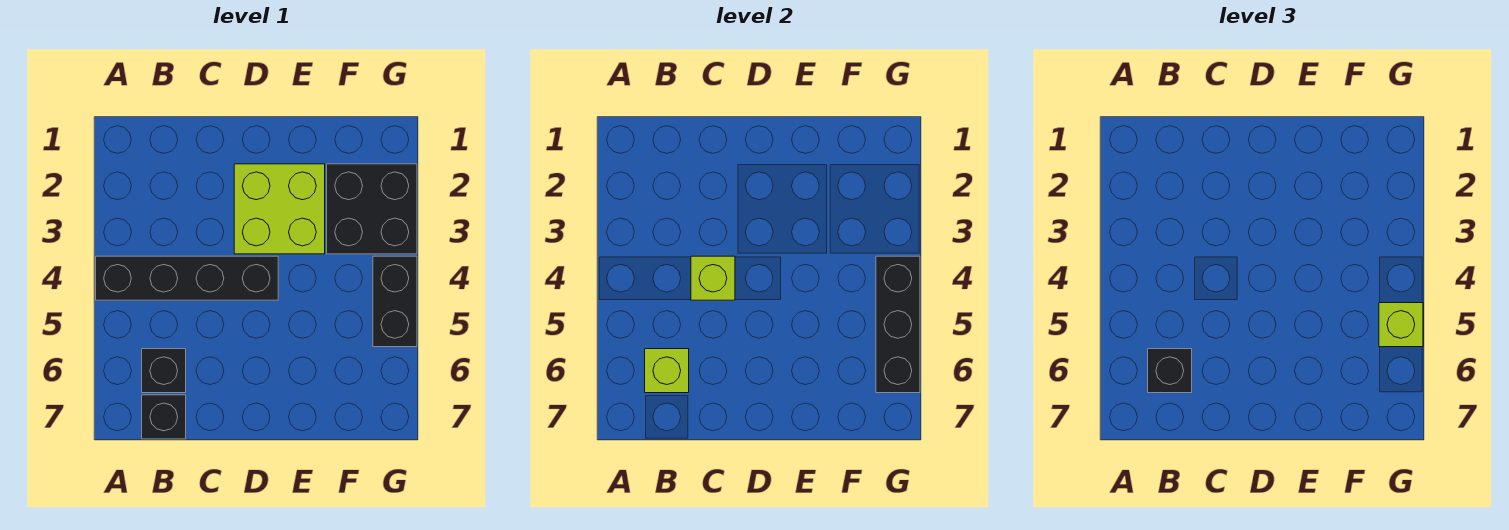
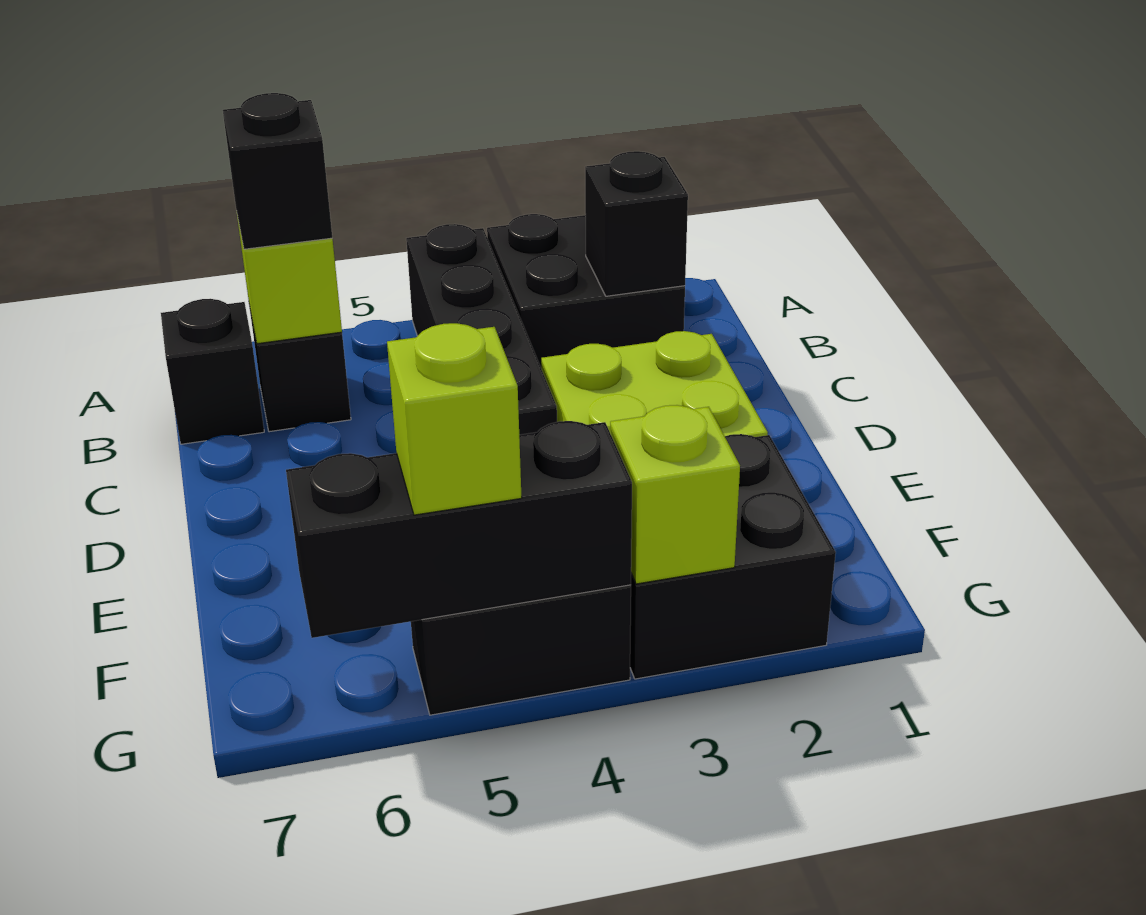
none -> black 2x2 brick [487,214,685,367]
none -> black 1x1 brick [585,151,688,296]
lime 1x1 brick [691,256,735,300] -> lime 1x1 brick moved to [610,405,740,584]

